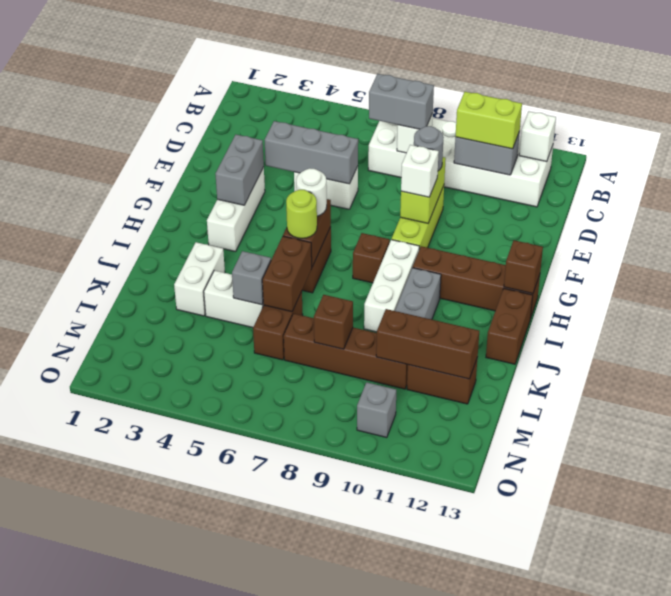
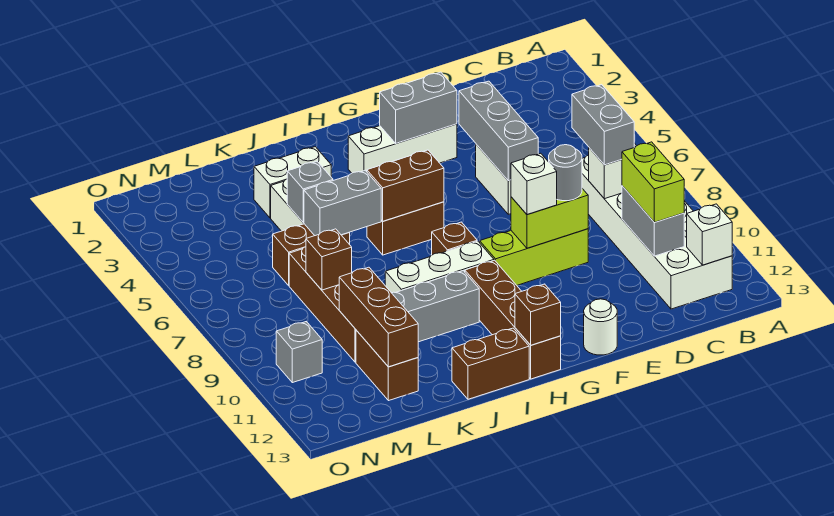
white 1x1 round brick [296,168,327,216] -> white 1x1 round brick moved to [584,299,617,355]
lime 1x1 round brick [286,190,317,238] -> none
brown 1x2 brick [262,236,312,312] -> grey 1x2 brick [304,170,381,236]

